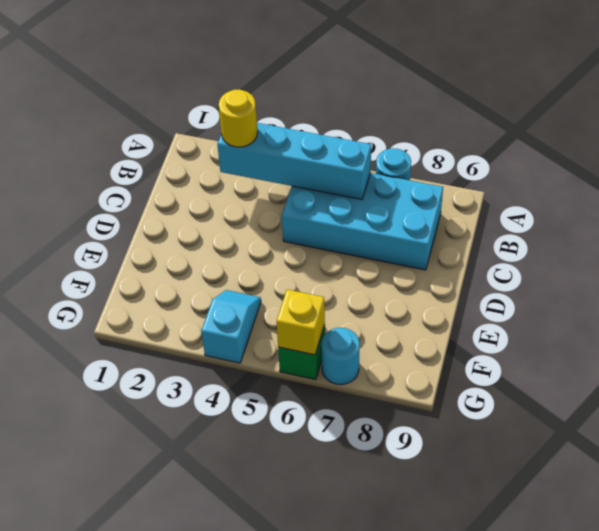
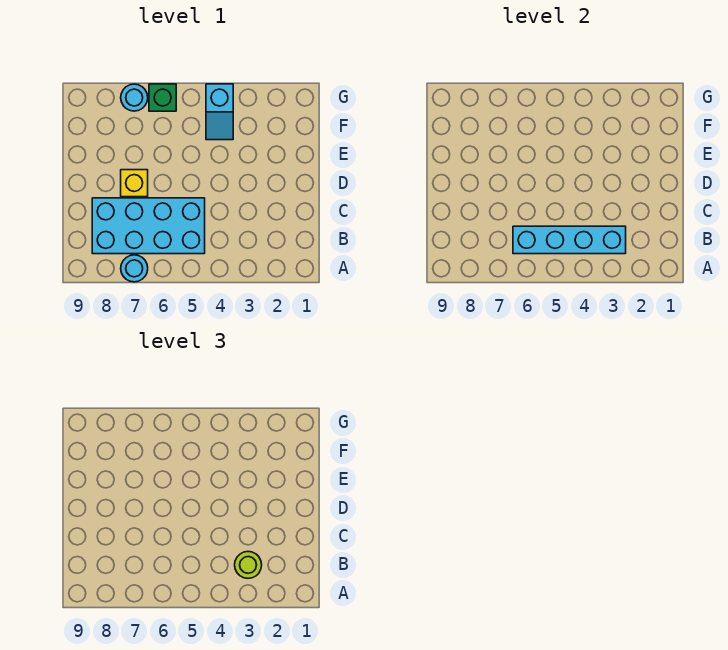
yellow 1x1 round brick [219,89,258,147] -> lime 1x1 round brick [235,552,262,578]
yellow 1x1 brick [276,289,325,355] -> yellow 1x1 brick moved to [121,170,148,197]

